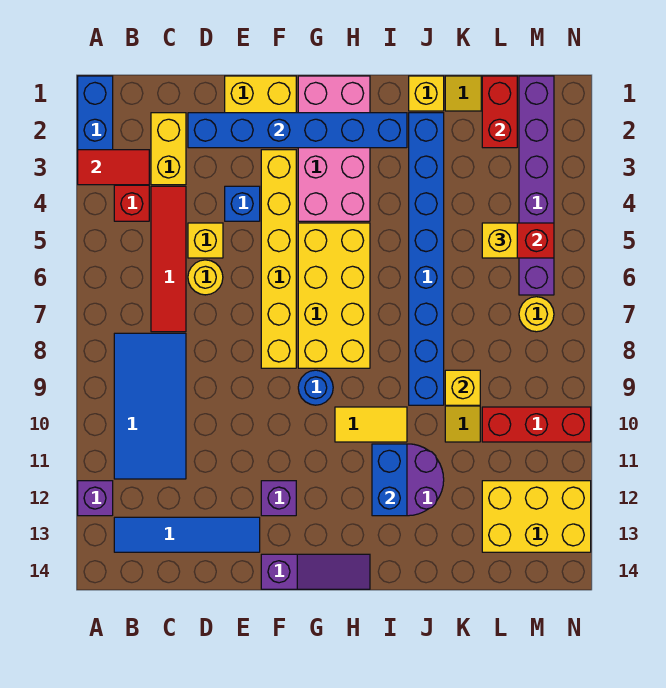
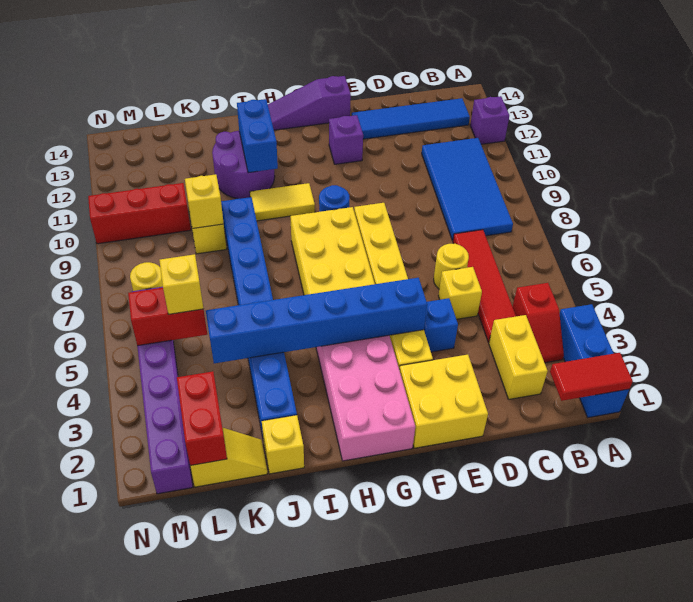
red 1x2 tile [78,150,149,185] -> red 1x2 tile moved to [550,353,633,401]
blue 1x6 brick [188,113,407,148] -> blue 1x6 brick moved to [206,278,427,363]
yellow 2x3 brick [482,481,591,552] -> none

